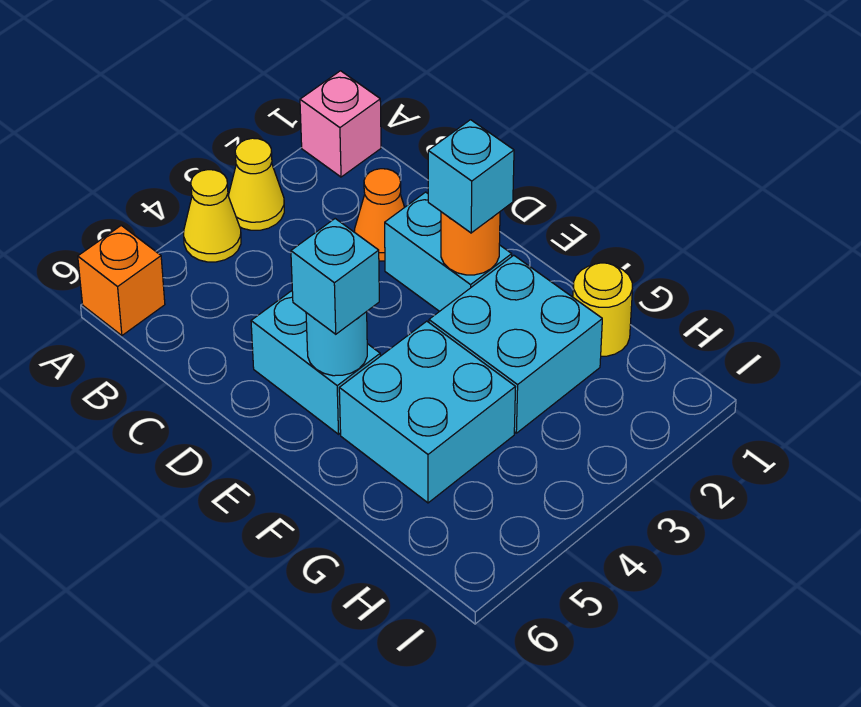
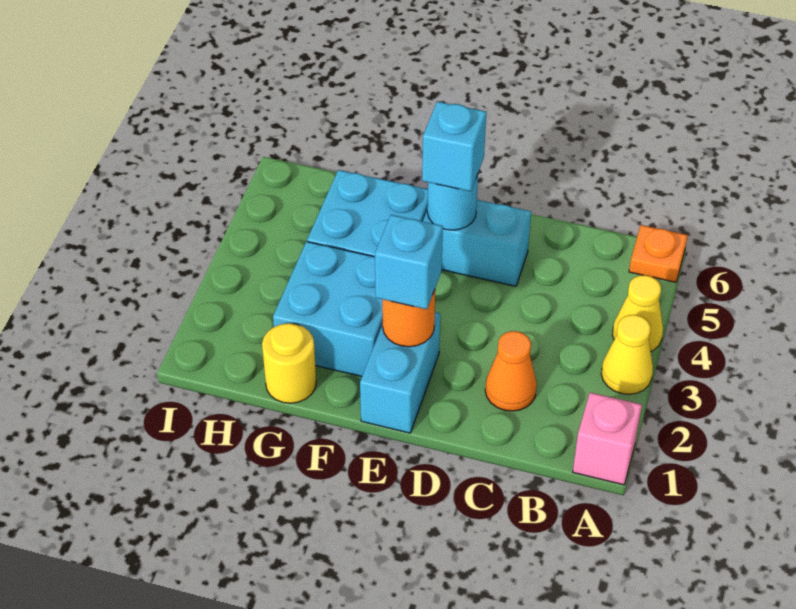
orange 1x1 brick [78,225,165,335] -> orange 1x1 plate [629,225,688,282]
cyan 1x2 brick [385,192,512,311] -> cyan 1x2 brick turned to [360,312,440,433]

